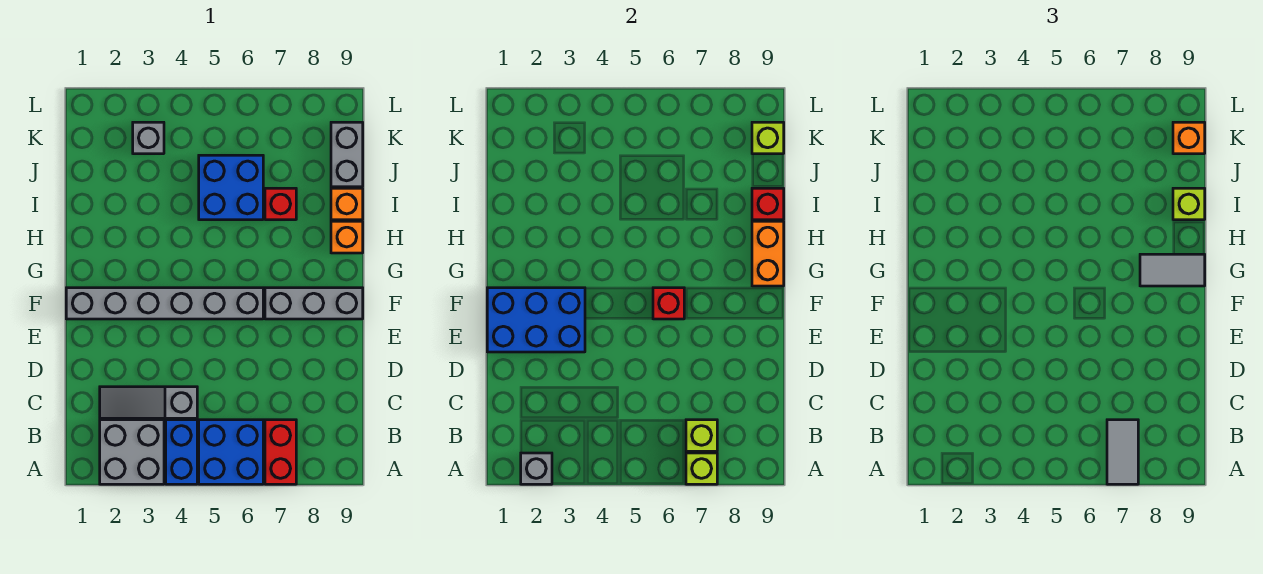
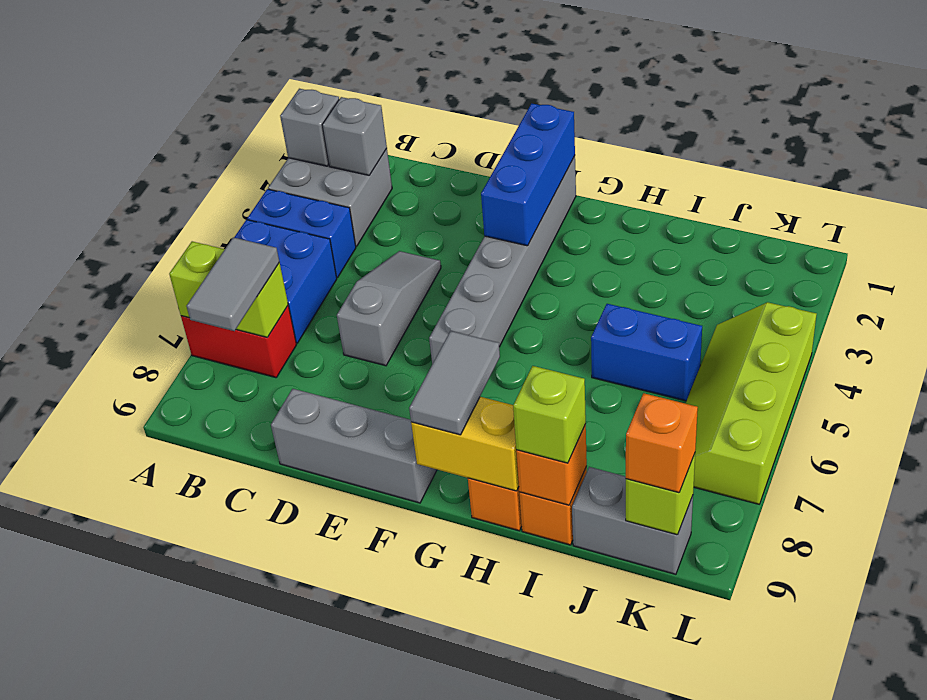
grey 1x2 tile [1107,420,1138,484] -> grey 1x2 tile turned to [187,237,279,331]
grey 1x3 slope [100,387,197,418] -> grey 1x3 slope moved to [337,251,441,366]
blue 2x3 brick [487,288,585,352] -> blue 1x3 brick [481,104,575,246]
red 1x1 brick [653,288,684,319] -> none
grey 1x3 brick [265,288,363,319] -> grey 1x3 brick turned to [271,389,437,503]
orange 1x2 brick [752,221,784,286] -> yellow 1x2 brick [411,397,519,491]
blue 2x2 brick [199,155,263,220] -> blue 1x2 brick [591,304,702,401]
red 1x1 brick [265,188,296,220] -> none
red 1x1 brick [752,188,784,220] -> orange 1x1 brick [516,424,587,505]
grey 1x1 brick [133,122,164,154] -> grey 1x1 brick moved to [323,97,387,175]
none -> lime 2x4 slope [685,302,817,504]

